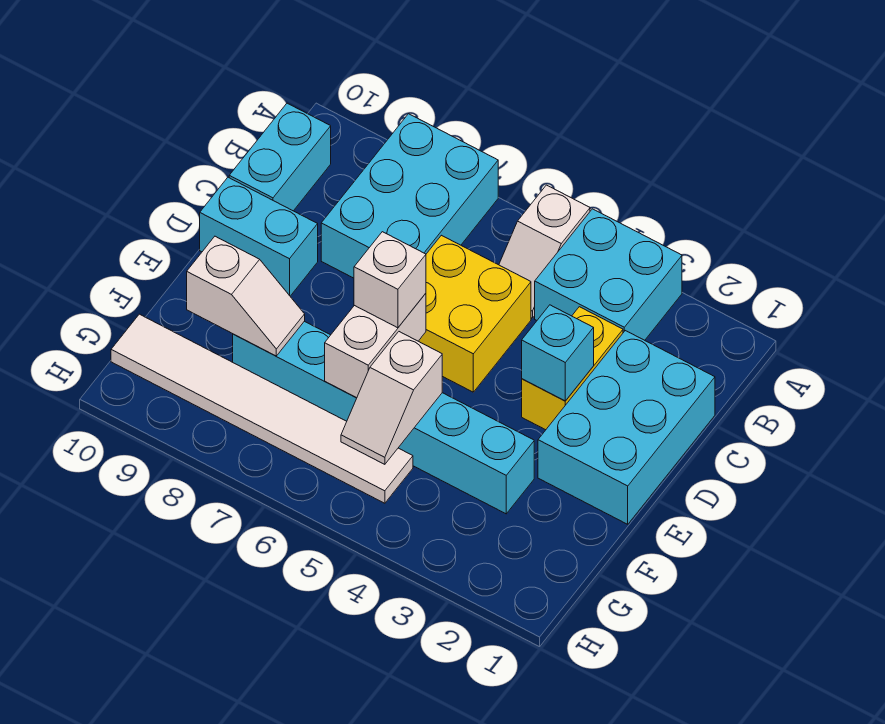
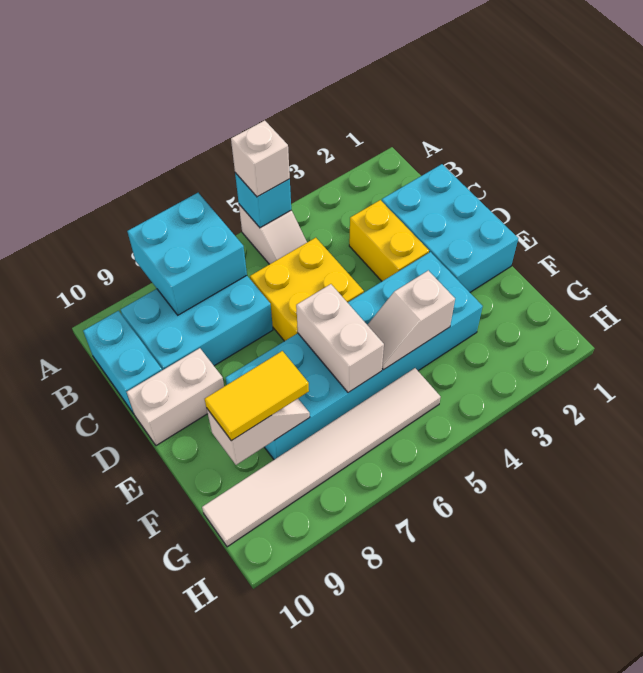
cyan 2x2 brick [535,209,682,340] -> cyan 2x2 brick moved to [127,193,247,315]
cyan 2x3 brick [321,114,498,278] -> cyan 2x3 brick turned to [121,276,273,370]
cyan 1x1 brick [522,305,594,401] -> cyan 1x1 brick moved to [235,173,291,228]
cyan 1x2 brick [200,177,318,296] -> white 1x2 brick [127,348,224,446]
white 1x1 brick [354,232,426,328] -> white 1x1 brick moved to [231,120,290,197]
cyan 1x6 brick [233,321,534,514] -> cyan 2x6 brick [226,252,483,460]
white 1x2 slope [341,332,442,464] -> white 1x2 slope turned to [368,270,455,370]
none -> yellow 1x2 tile [205,351,309,441]

